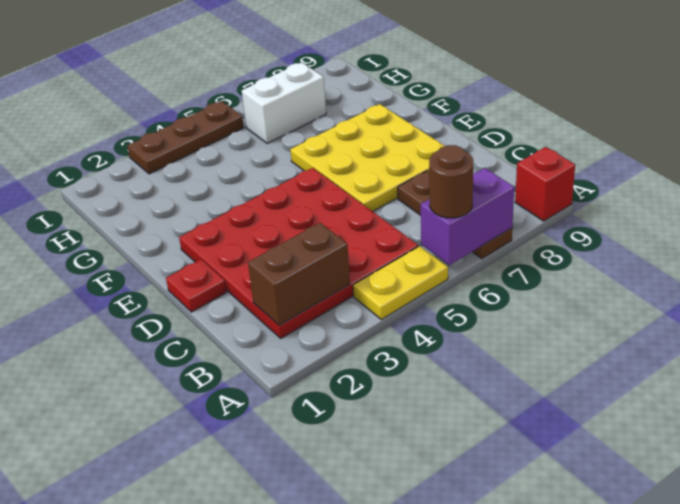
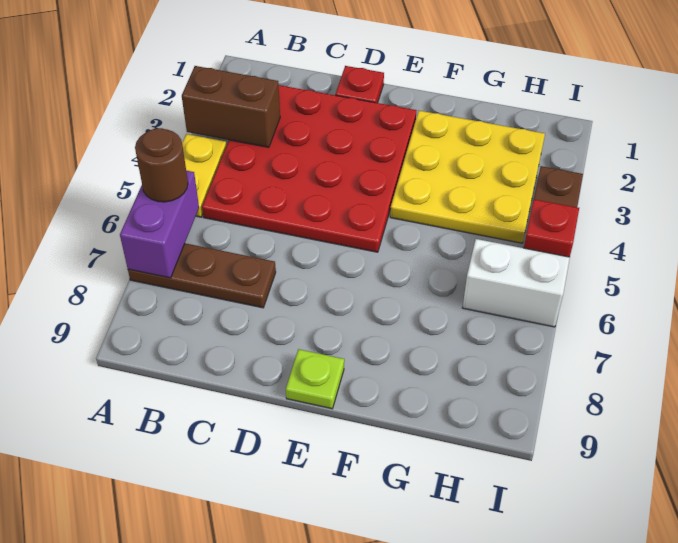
red 1x1 brick [515,147,575,221] -> red 1x1 brick moved to [524,199,579,257]
brown 1x2 brick [248,223,350,325] -> brown 1x2 brick turned to [182,66,280,147]
yellow 3x3 plate [290,104,445,211] -> yellow 3x3 plate moved to [390,111,545,243]
none -> lime 1x1 plate [286,349,344,409]
white 1x2 brick [242,62,326,143] -> white 1x2 brick turned to [463,239,570,327]

